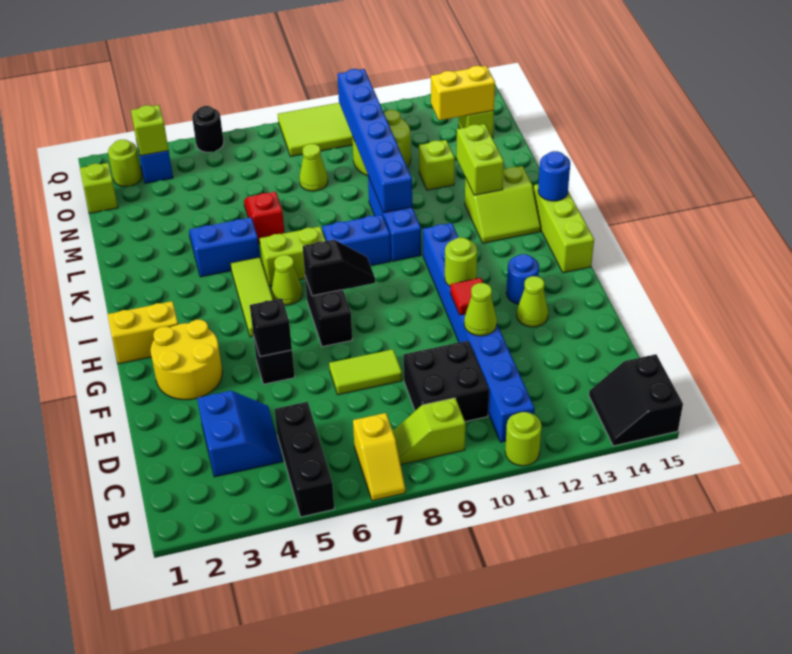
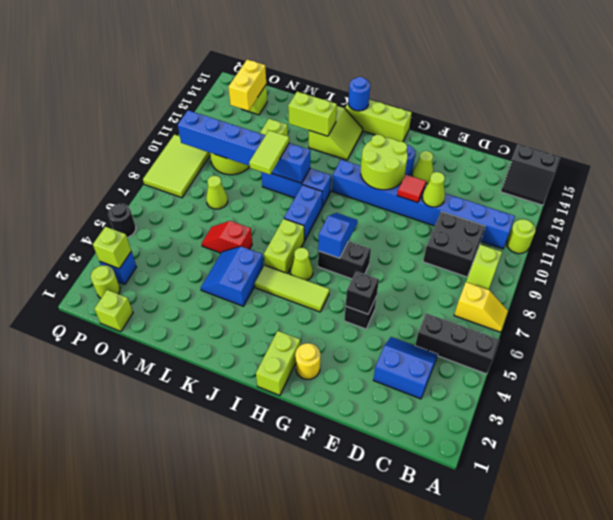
lime 1x2 tile [329,349,402,395] -> lime 1x2 tile moved to [249,130,289,175]
yellow 2x2 round brick [151,320,222,400] -> yellow 1x1 round brick [295,343,320,379]
lime 1x1 round brick [445,238,477,286] -> lime 2x2 round brick [361,134,408,190]
yellow 1x2 brick [108,301,178,364] -> lime 1x2 brick [256,331,300,395]
black 1x2 slope [303,240,375,296] -> blue 1x2 slope [318,213,357,258]

